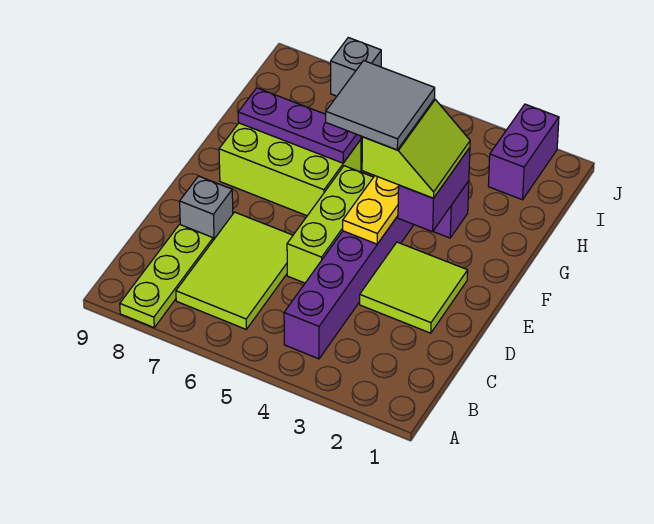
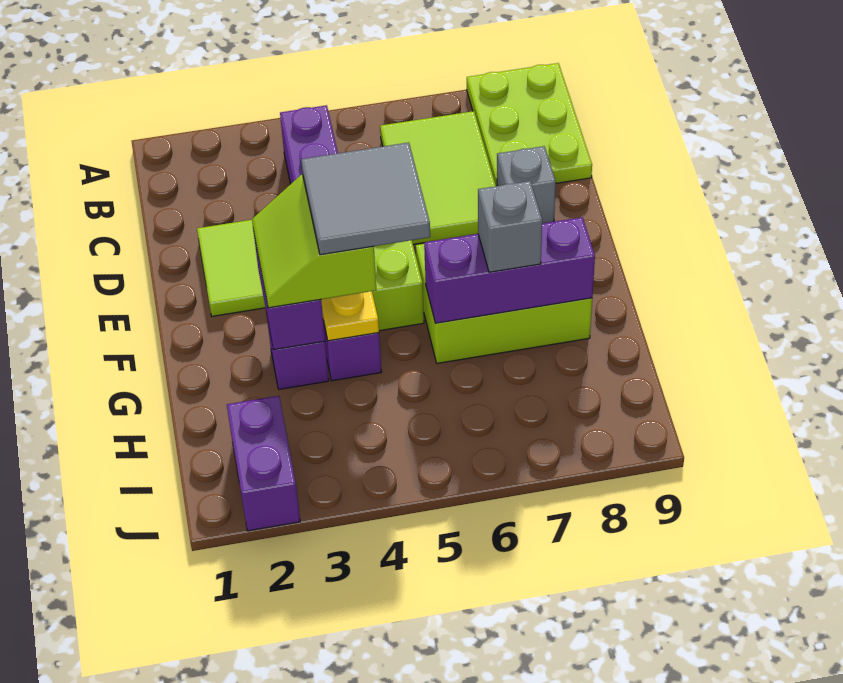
lime 1x3 plate [120,225,213,327] -> lime 2x3 plate [467,63,592,186]
purple 1x3 plate [238,88,361,163] -> purple 1x3 brick [424,217,595,323]
grey 1x1 brick [331,38,381,96] -> grey 1x1 brick moved to [478,181,542,272]

